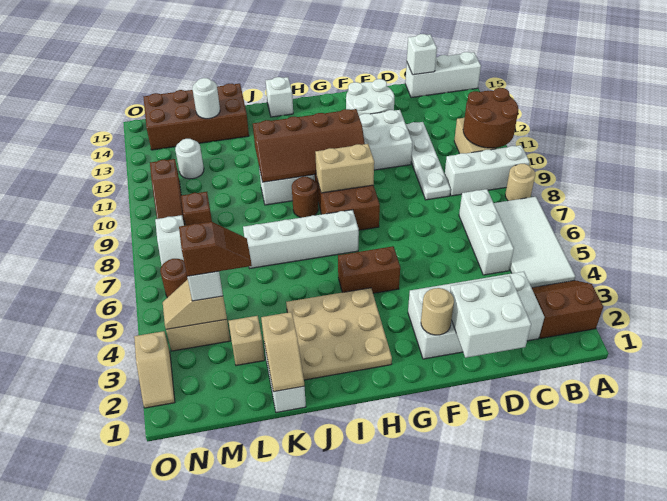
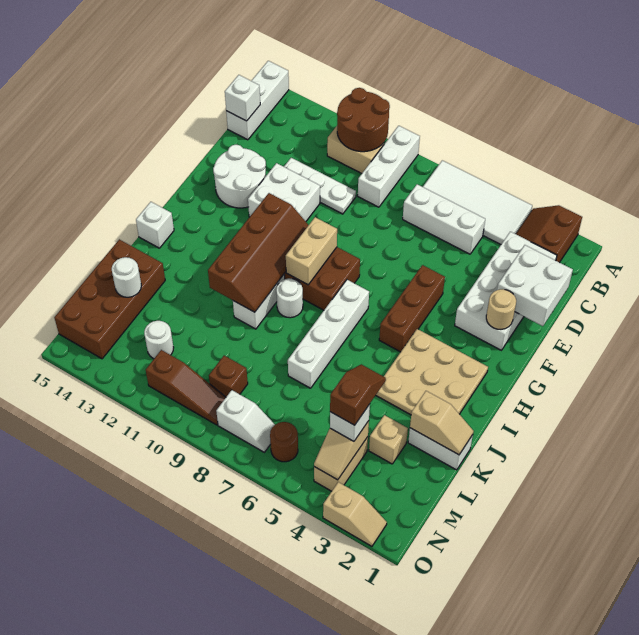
tan 1x1 round brick [505,164,535,201] -> none
white 1x4 plate [406,122,451,200] -> white 1x3 plate [284,158,356,214]
brown 1x2 brick [338,246,400,293] -> brown 1x3 brick [379,265,445,352]
brown 1x1 round brick [292,176,318,218] -> white 1x1 round brick [276,278,303,318]

